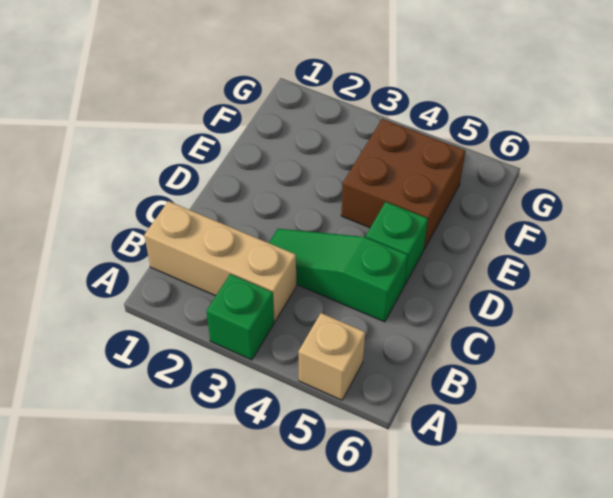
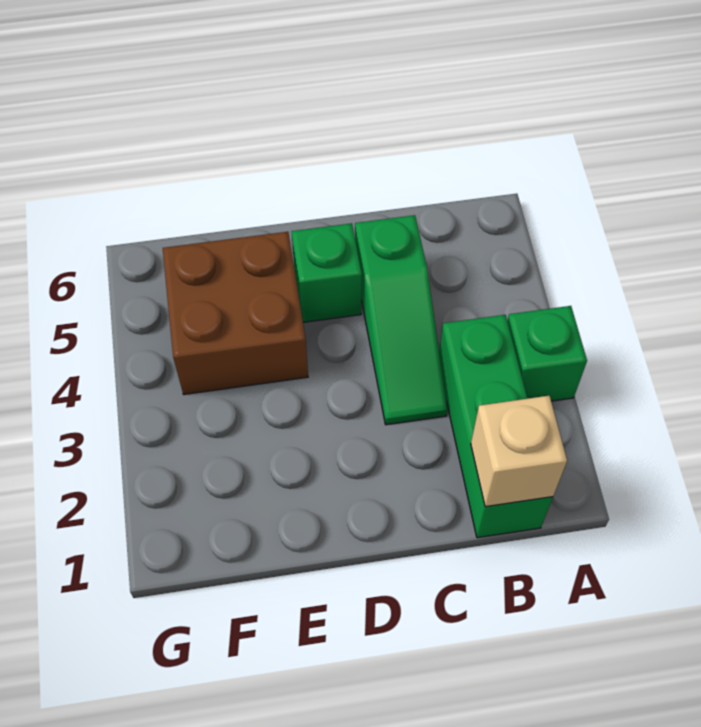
tan 1x1 brick [298,313,365,400] -> tan 1x1 brick moved to [471,396,567,507]
tan 1x3 brick [144,201,296,321] -> green 1x3 brick [439,315,553,538]

